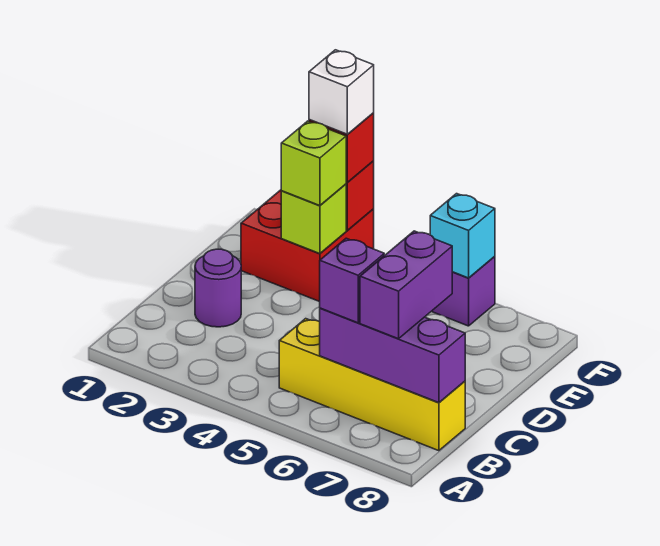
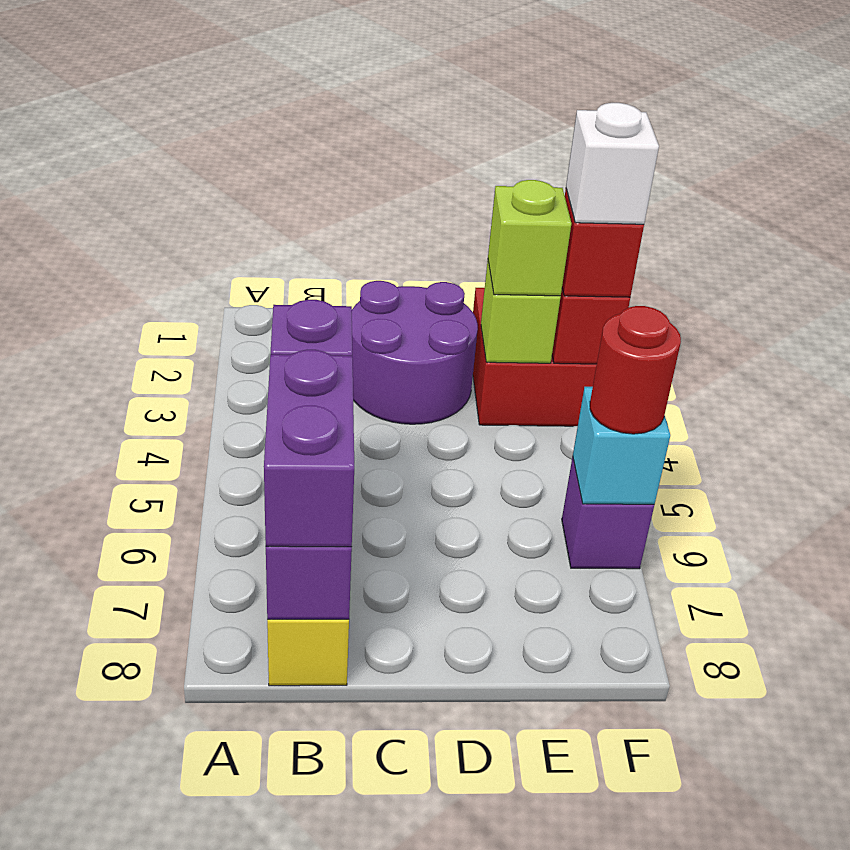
purple 1x2 brick [360,231,452,339] -> purple 1x2 brick turned to [264,350,354,547]
purple 1x1 round brick [195,249,241,327] -> purple 2x2 round brick [352,281,478,424]
none -> red 1x1 round brick [590,306,681,434]

